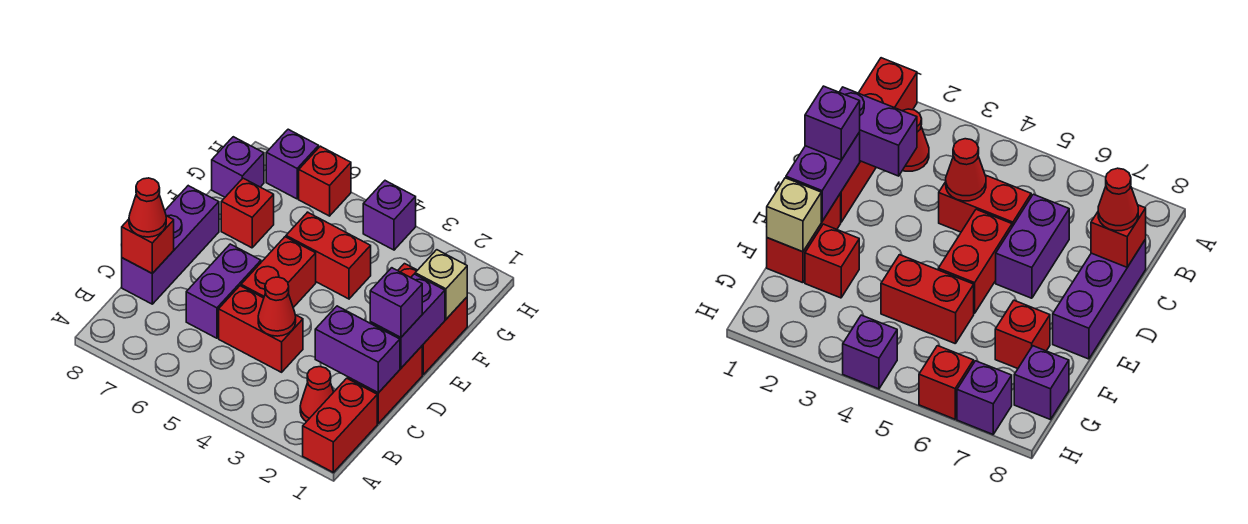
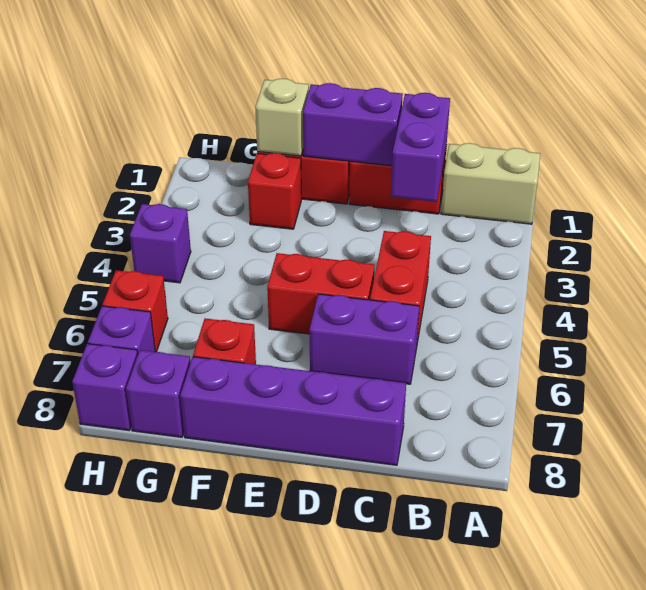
red 1x2 brick [303,378,377,472] -> tan 1x2 brick [441,143,540,224]
red 1x1 cone [300,367,333,422] -> none
red 1x1 cone [258,277,296,336] -> none
purple 1x3 brick [122,186,219,304] -> purple 1x4 brick [180,357,406,465]
red 1x1 brick [122,216,174,273] -> none
red 1x1 cone [129,178,166,237] -> none
purple 1x1 brick [370,268,422,338] -> purple 1x1 brick moved to [72,344,138,430]
red 1x2 brick [286,212,371,299] -> none

